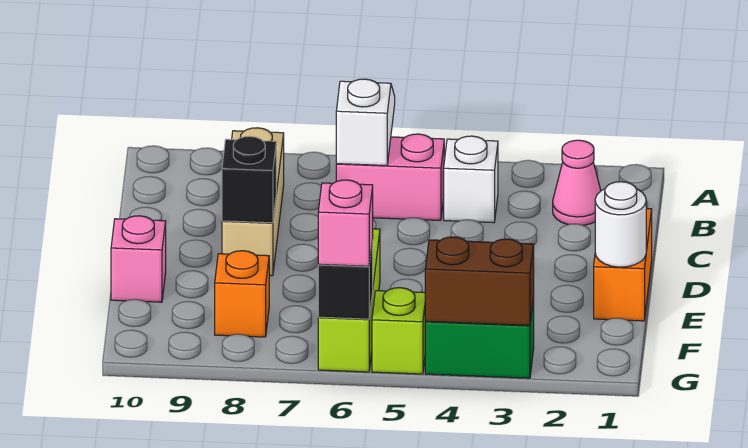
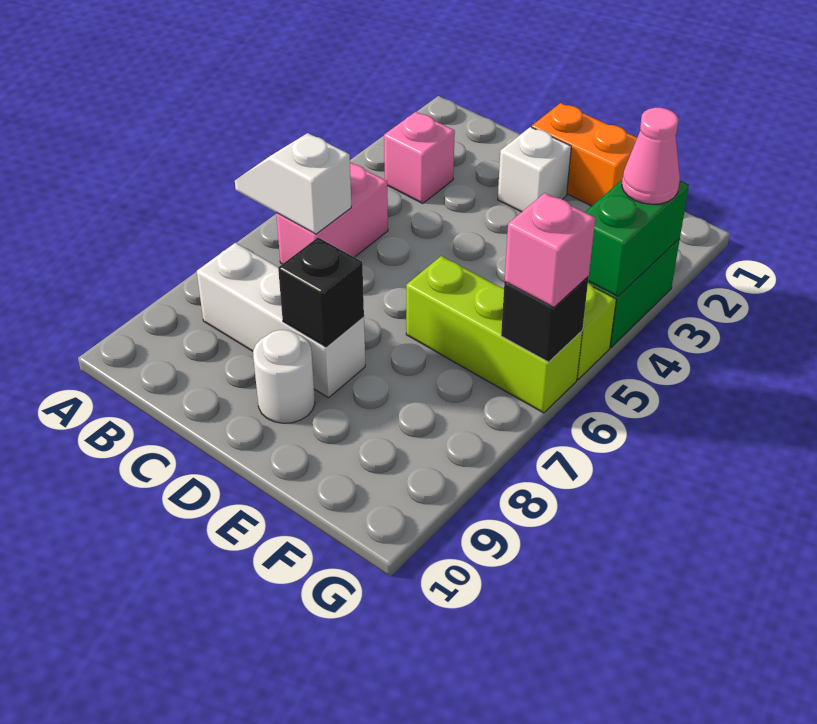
pink 1x1 cone [553,140,601,225] -> pink 1x1 cone moved to [622,108,680,204]
white 1x1 brick [444,136,498,223] -> white 1x1 brick moved to [498,127,571,212]
tan 1x3 brick [222,128,284,276] -> white 1x3 brick [197,243,365,398]
white 1x1 round brick [595,182,646,267] -> white 1x1 round brick moved to [253,330,315,423]
pink 1x1 brick [111,216,166,302] -> pink 1x1 brick moved to [384,112,455,203]
orange 1x1 brick [215,251,269,337] -> none
brown 1x2 brick [425,237,534,325] -> green 1x2 brick [585,180,689,297]

